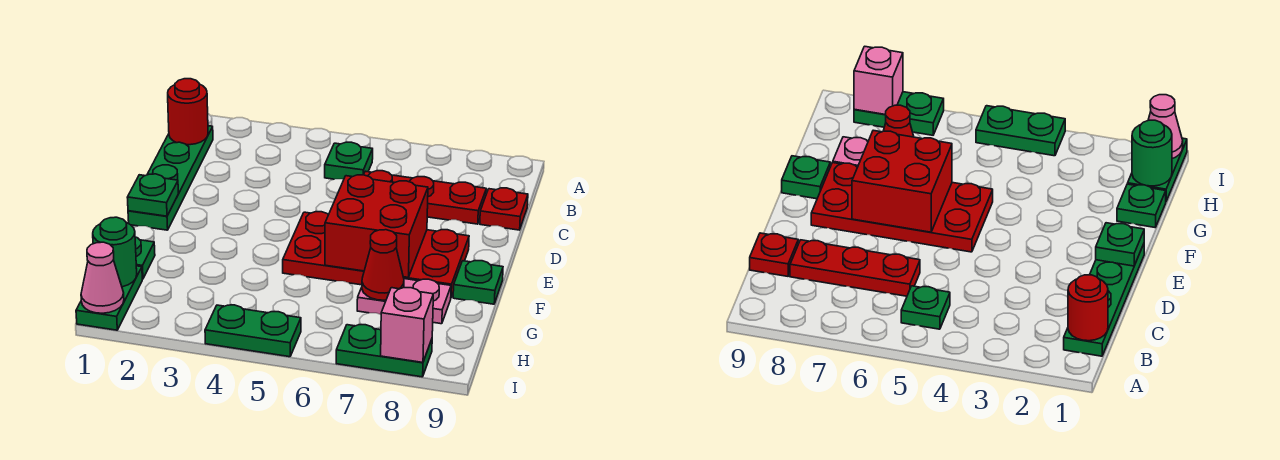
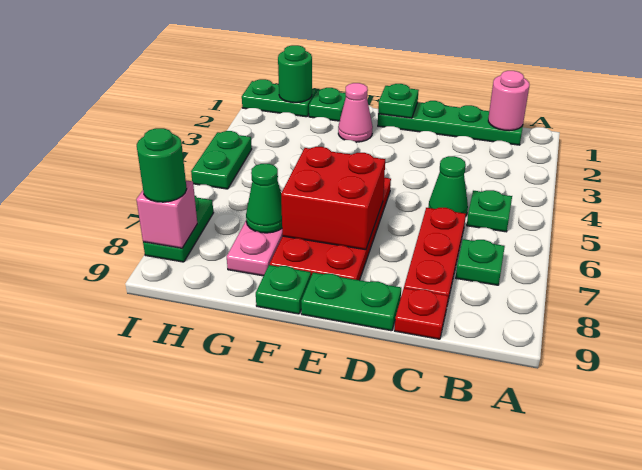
red 1x1 round brick [168,79,208,145] -> pink 1x1 round brick [488,71,529,131]
none -> green 1x1 plate [456,239,505,285]
none -> green 1x1 cone [428,156,468,215]
none -> green 1x2 plate [301,273,401,331]
red 1x1 cone [362,230,404,300] -> green 1x1 cone [246,164,282,233]
pink 1x1 cone [81,242,124,313] -> pink 1x1 cone moved to [338,83,373,142]
none -> green 1x1 round brick [137,128,187,202]

